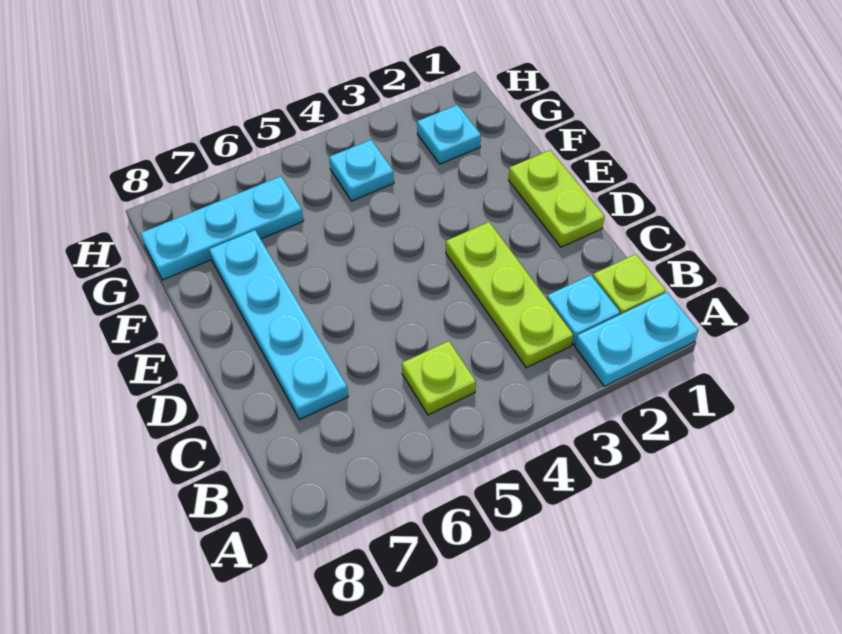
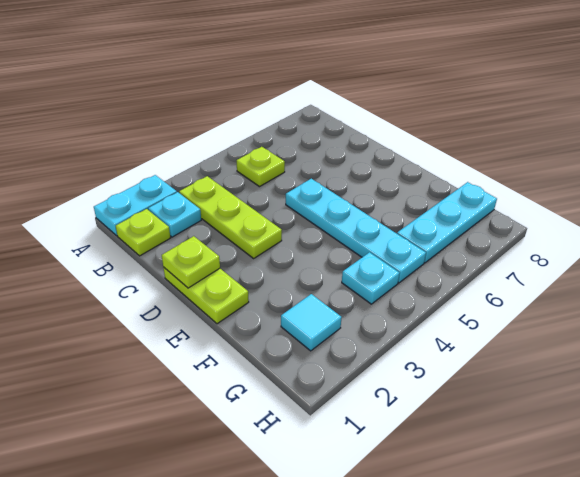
cyan 1x4 plate [209,230,348,420] -> cyan 1x4 plate moved to [286,179,426,283]
none -> lime 1x1 plate [162,236,220,288]
cyan 1x1 plate [417,105,481,164] -> cyan 1x1 tile [281,294,342,351]

